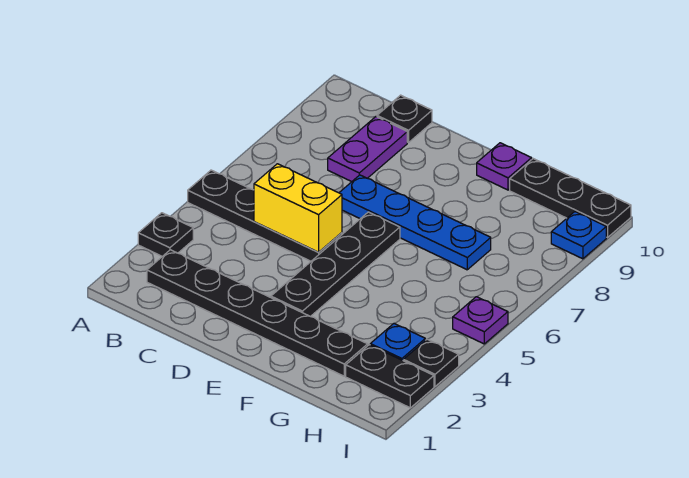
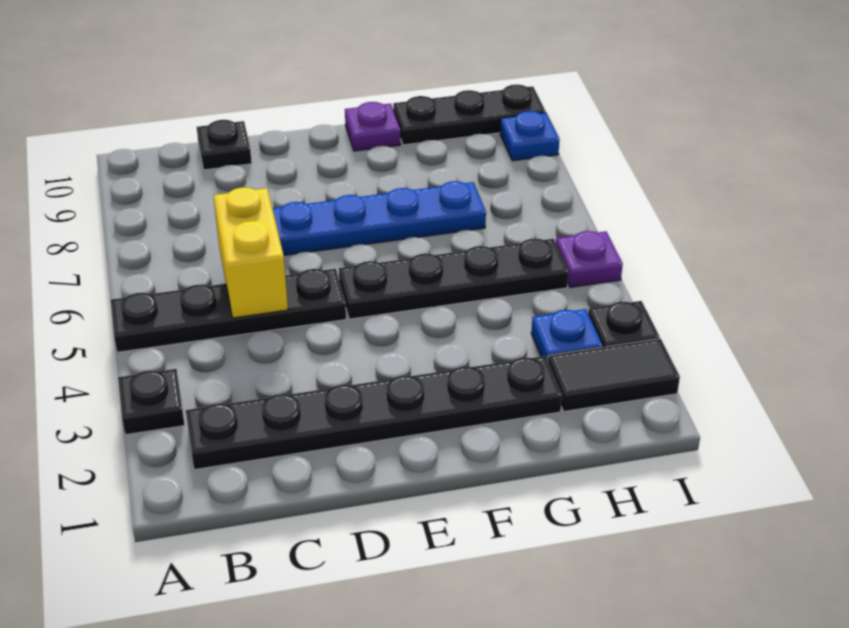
yellow 1x2 brick [254,164,342,252] -> yellow 1x2 brick turned to [213,187,288,318]
purple 1x2 plate [328,117,407,182] -> none
black 1x4 plate [271,212,400,317] -> black 1x4 plate turned to [339,238,569,319]
black 1x2 plate [346,345,434,408] -> black 1x2 tile [548,339,680,412]

